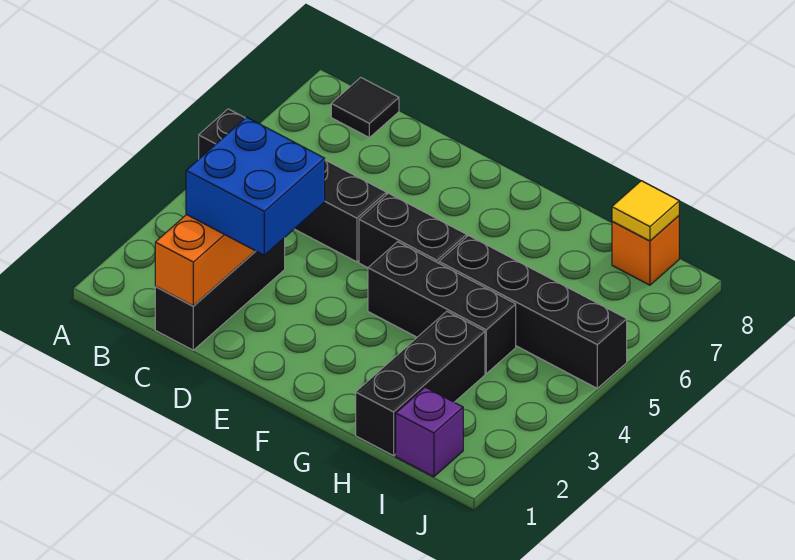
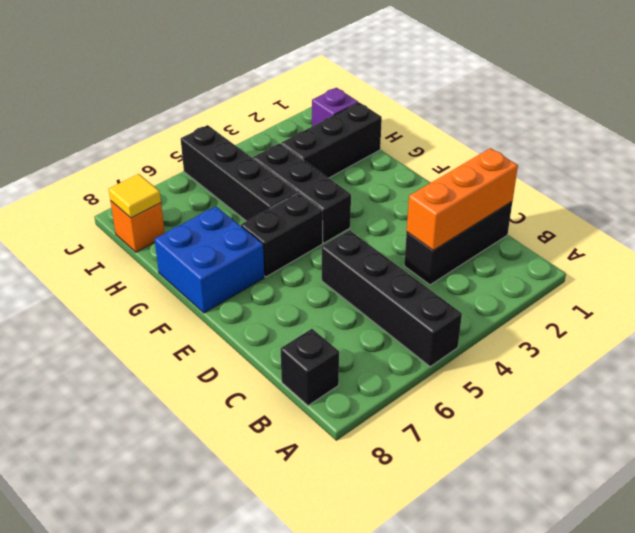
black 1x1 tile [331,78,399,138] -> black 1x1 brick [281,329,339,406]
blue 2x2 brick [186,117,325,255] -> blue 2x2 brick moved to [154,206,264,313]
black 1x2 brick [359,193,467,268] -> black 1x2 brick turned to [241,193,323,277]

